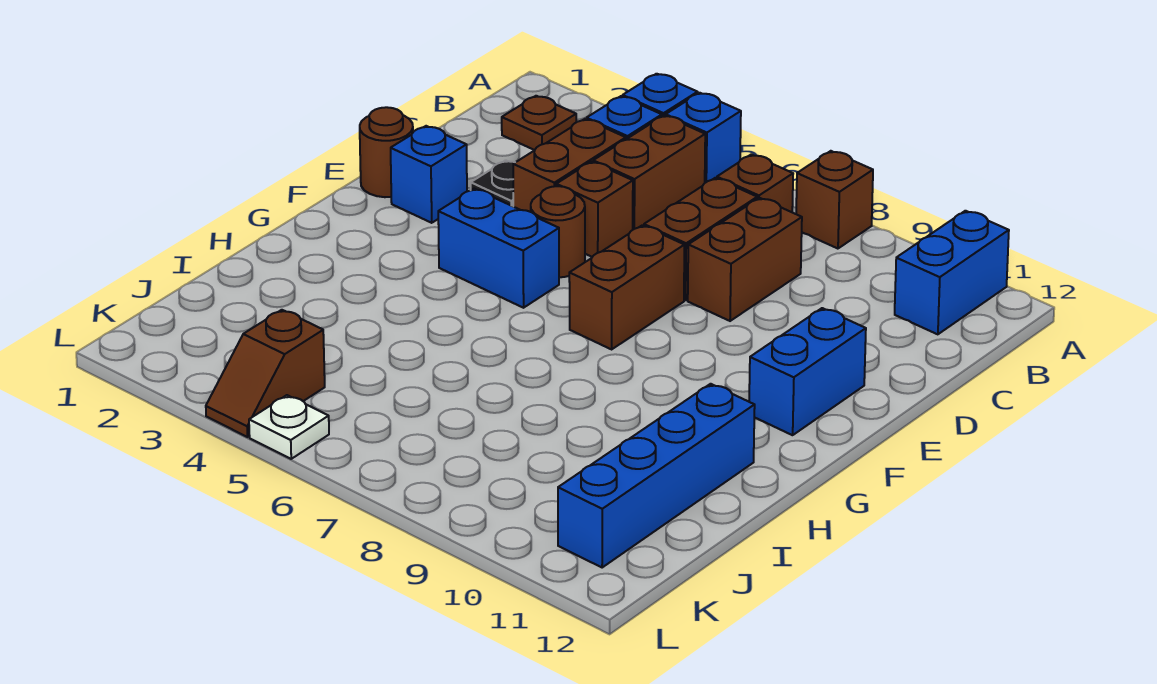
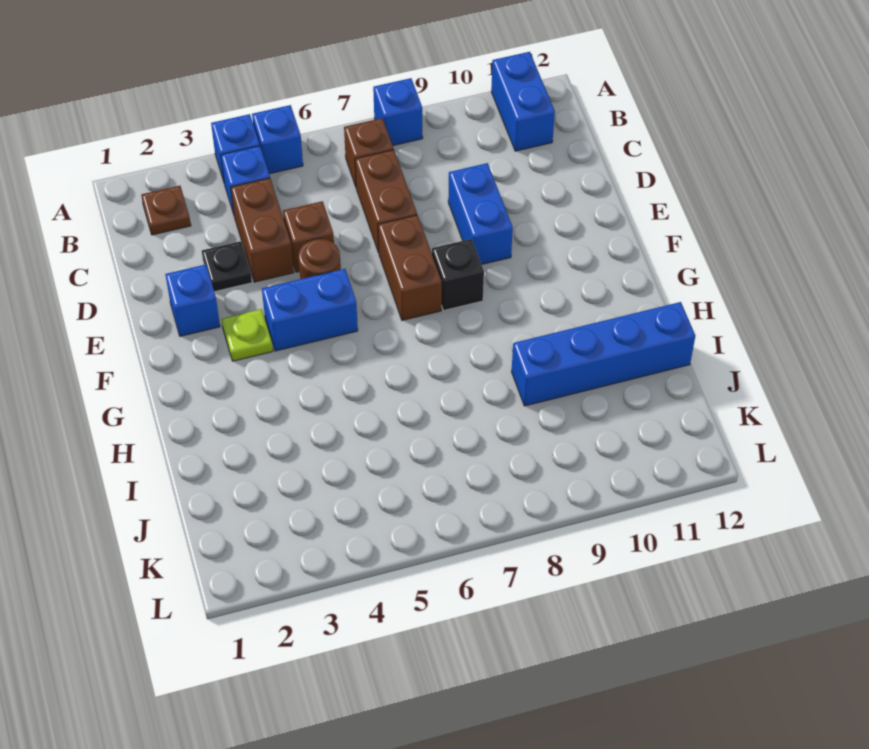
brown 1x1 brick [796,151,873,249] -> blue 1x1 brick [373,78,423,146]
brown 1x2 brick [593,116,705,230] -> none
brown 1x2 brick [688,198,802,321] -> none
brown 1x1 round brick [360,107,413,197] -> none
blue 1x2 brick [749,308,866,435] -> blue 1x2 brick moved to [448,163,513,265]
none -> lime 1x1 plate [222,309,273,361]
none -> black 1x1 brick [432,239,484,310]
blue 1x4 brick [558,384,755,568] -> blue 1x4 brick turned to [511,302,695,406]
brown 1x2 slope [206,310,325,437] -> none
white 1x1 plate [249,395,329,459] -> none

